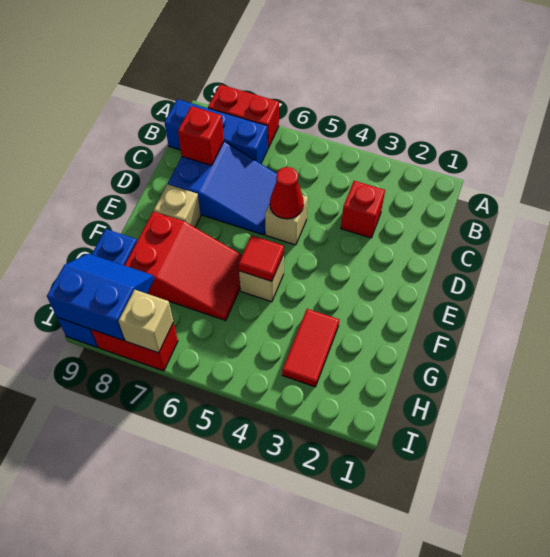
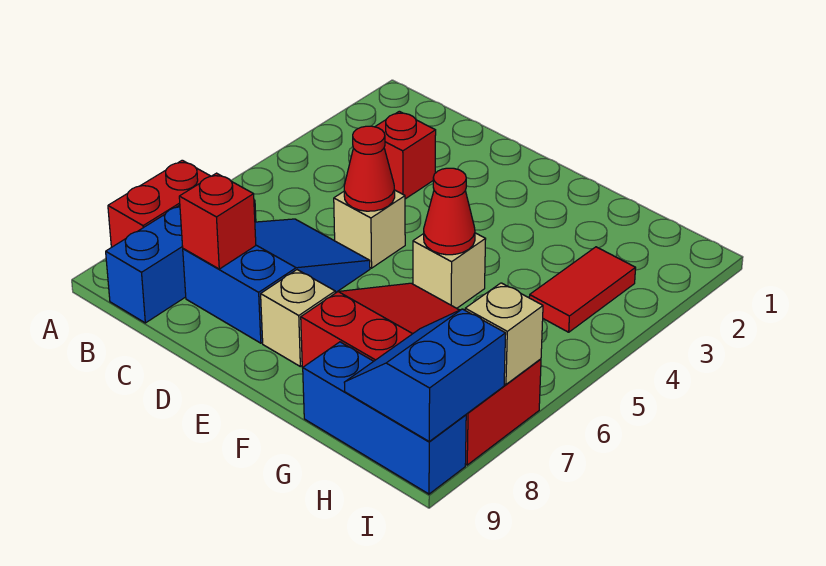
red 1x1 tile [239,236,284,281] -> red 1x1 cone [424,168,475,255]
red 1x2 tile [282,309,339,387] -> red 1x2 tile turned to [529,247,636,332]

